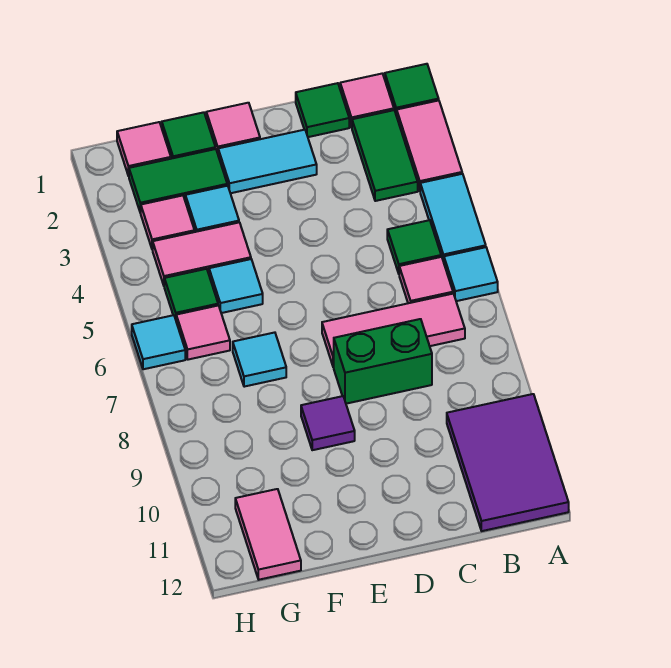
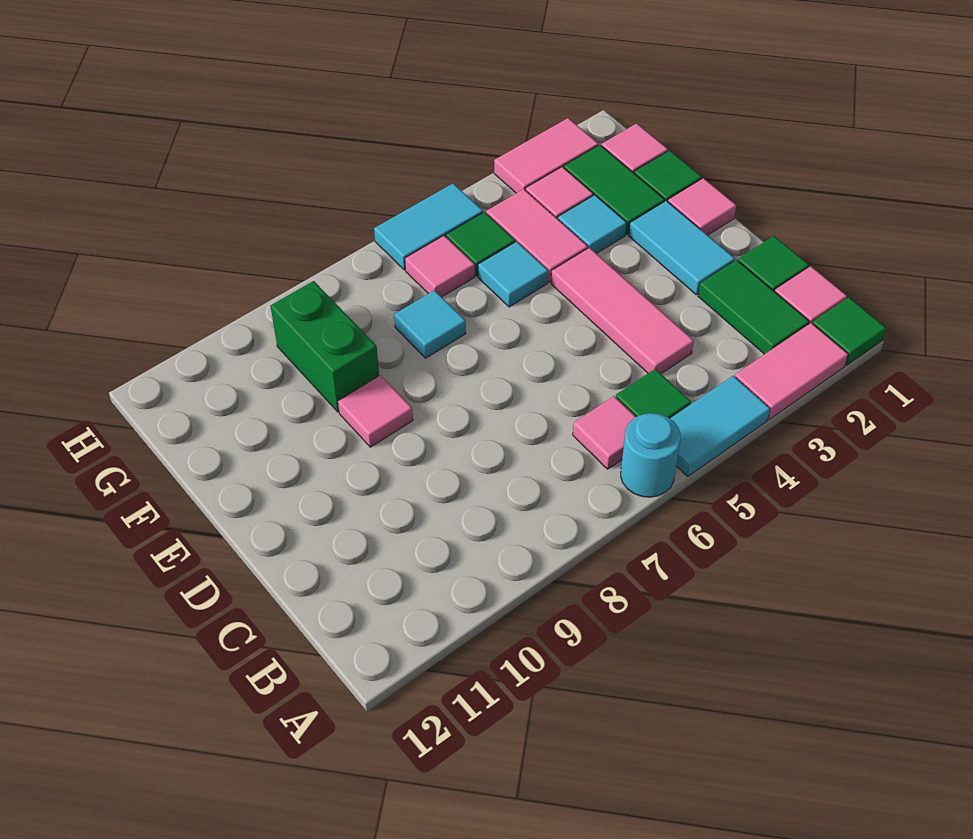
cyan 1x1 tile [444,247,498,301] -> cyan 1x1 round brick [621,413,681,497]
purple 2x3 tile [447,394,569,531] -> none
green 1x2 tile [352,110,418,201] -> green 1x2 tile turned to [698,260,809,354]
pink 1x3 tile [322,294,465,367] -> pink 1x3 tile moved to [551,247,694,374]
green 1x2 brick [334,319,432,404] -> green 1x2 brick moved to [271,281,379,412]
purple 1x1 tile [301,396,355,450] -> pink 1x1 tile [338,375,413,447]
pink 1x2 tile [235,489,301,580] -> pink 1x2 tile moved to [494,118,598,193]
cyan 1x1 tile [132,315,185,369] -> cyan 1x2 tile [374,183,483,270]

